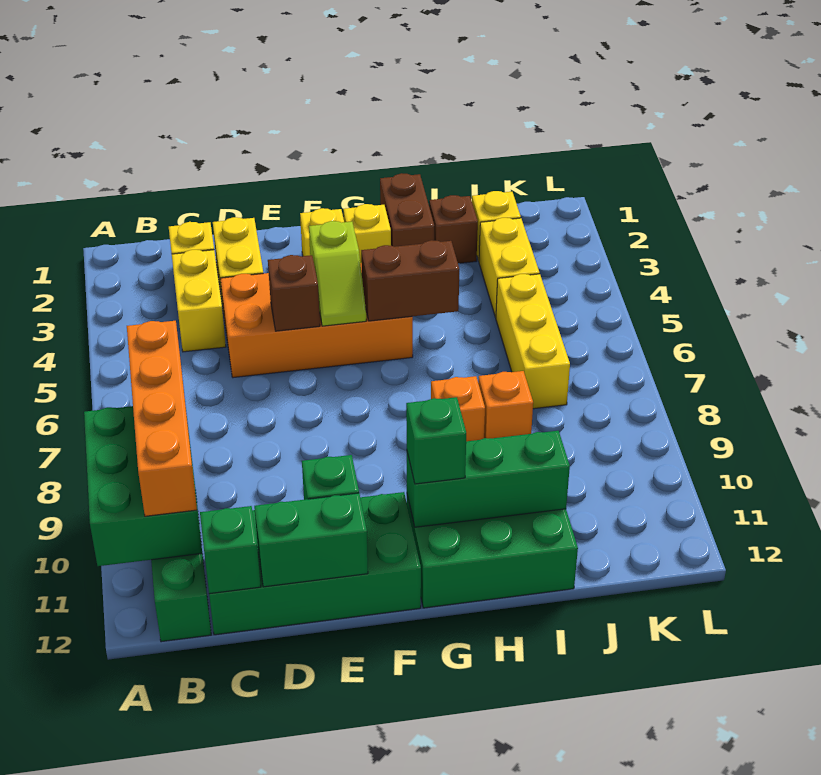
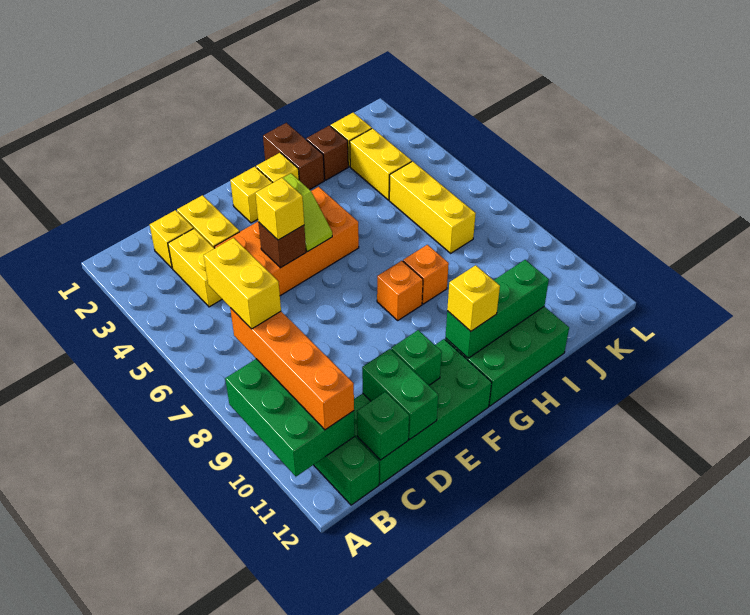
none -> yellow 1x2 brick [204,238,281,329]
green 1x2 brick [254,493,368,587] -> green 1x2 brick turned to [362,349,438,440]
none -> yellow 1x1 brick [255,178,304,240]
brown 1x2 brick [361,240,459,321] -> none
green 1x1 brick [406,397,466,484] -> yellow 1x1 brick [447,265,500,332]
orange 1x1 brick [478,371,533,438] -> orange 1x1 brick moved to [377,261,423,320]

